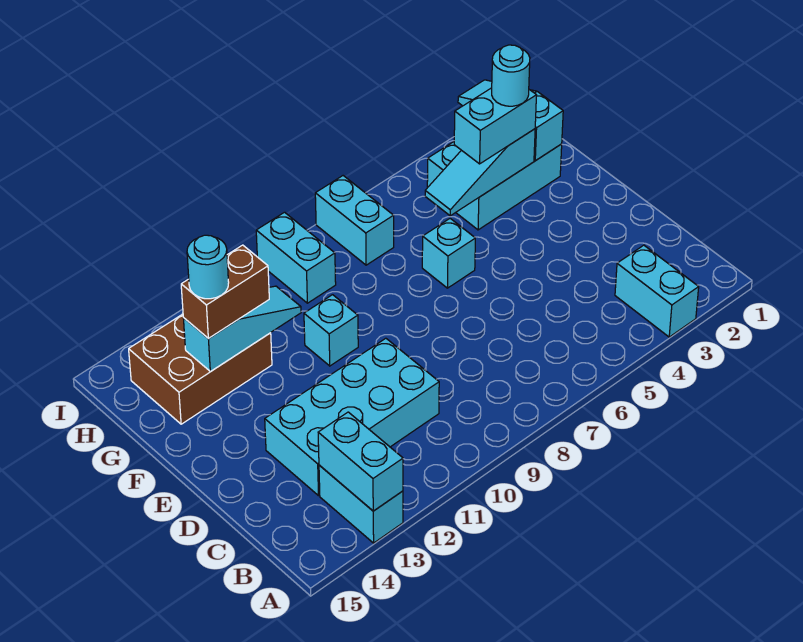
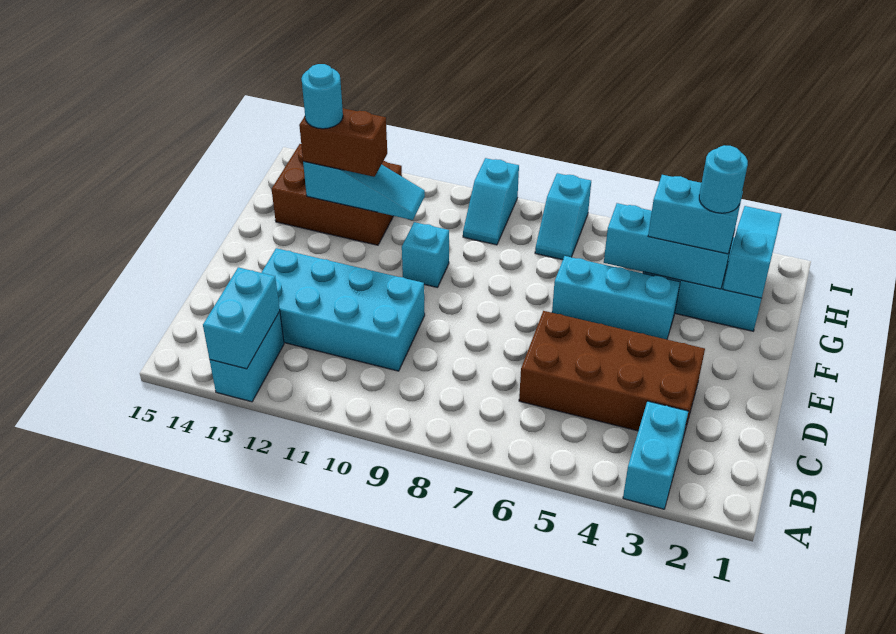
none -> brown 2x4 brick [519,311,705,437]
cyan 1x1 brick [422,219,475,288] -> cyan 1x3 brick [552,256,680,339]
cyan 1x3 slope [425,129,535,216] -> cyan 1x3 brick [604,203,734,289]
cyan 1x2 brick [315,176,394,265] -> cyan 1x2 slope [535,173,591,260]
cyan 1x2 brick [256,212,336,303] -> cyan 1x2 slope [463,158,519,245]

